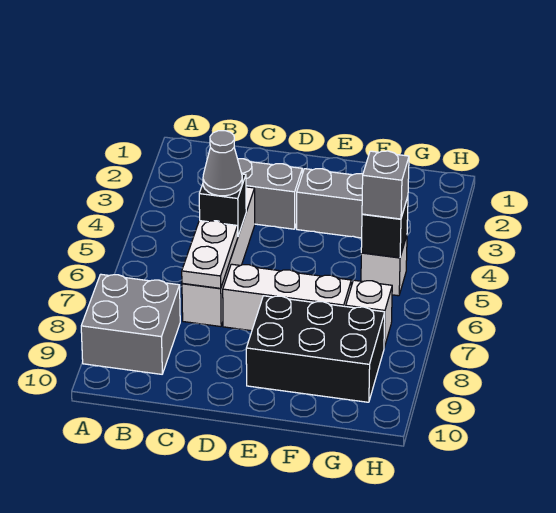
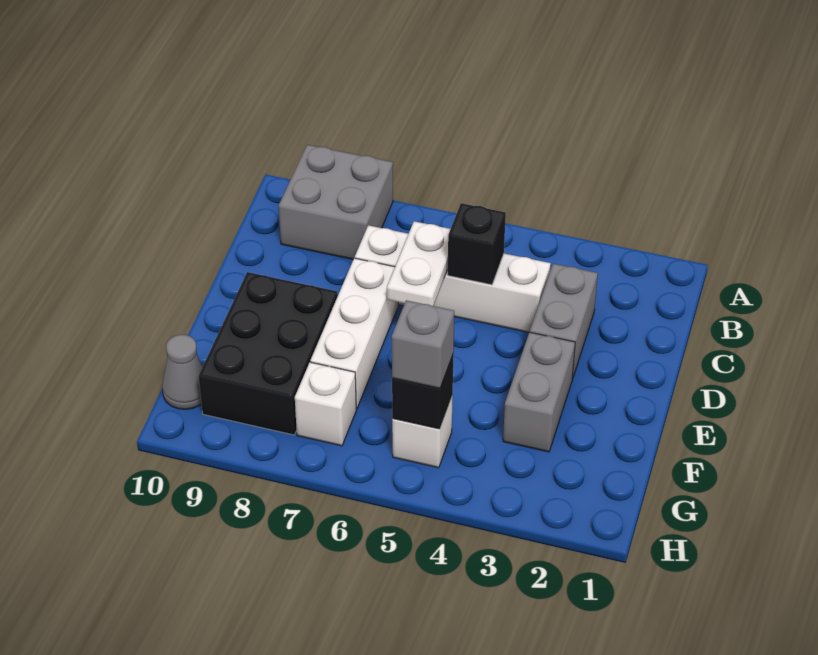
grey 1x1 cone [203,131,242,196] -> grey 1x1 cone moved to [162,335,203,409]
white 1x2 plate [182,221,238,288] -> white 1x2 plate turned to [387,221,450,306]

